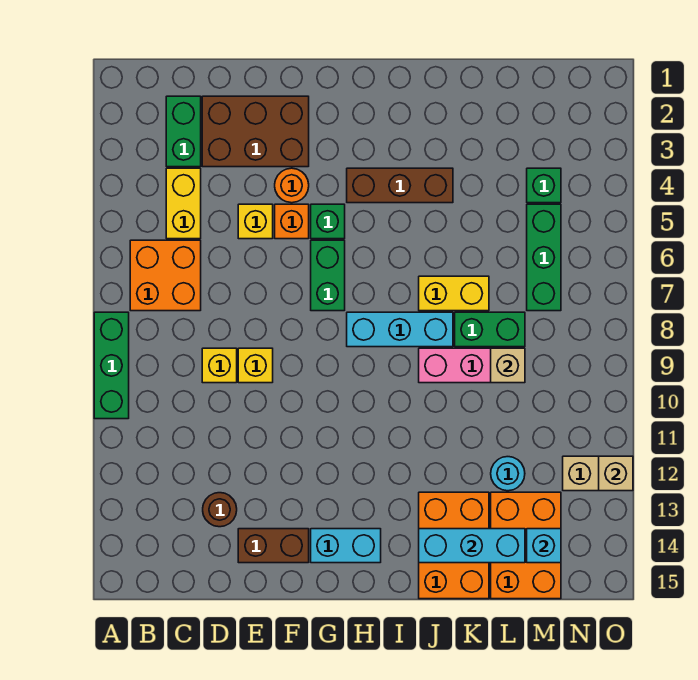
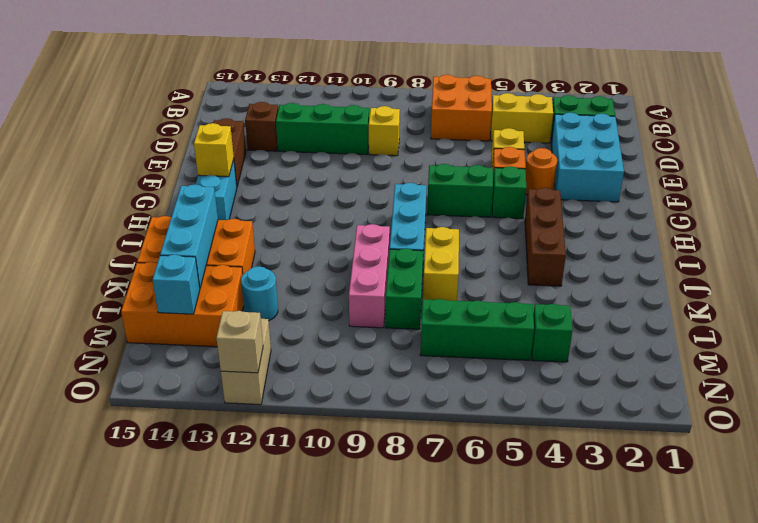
green 1x3 brick [94,312,129,419] -> green 1x3 brick moved to [276,103,369,155]
brown 2x3 brick [202,96,309,167] -> cyan 2x3 brick [551,113,624,202]
brown 1x1 round brick [203,493,237,527] -> brown 1x1 brick [245,102,278,151]
yellow 1x1 brick [238,348,273,383] -> yellow 1x1 brick moved to [194,123,234,177]
tan 1x1 brick [491,348,525,383] -> none

